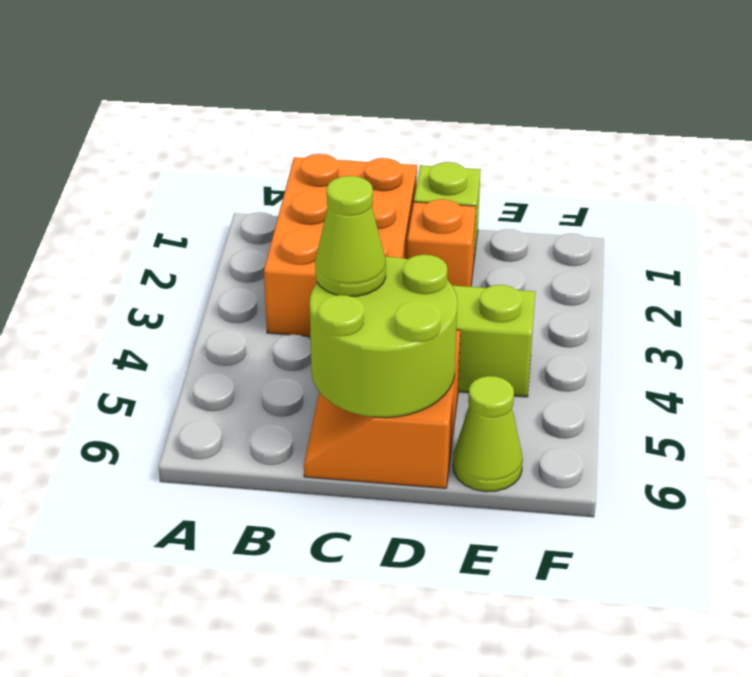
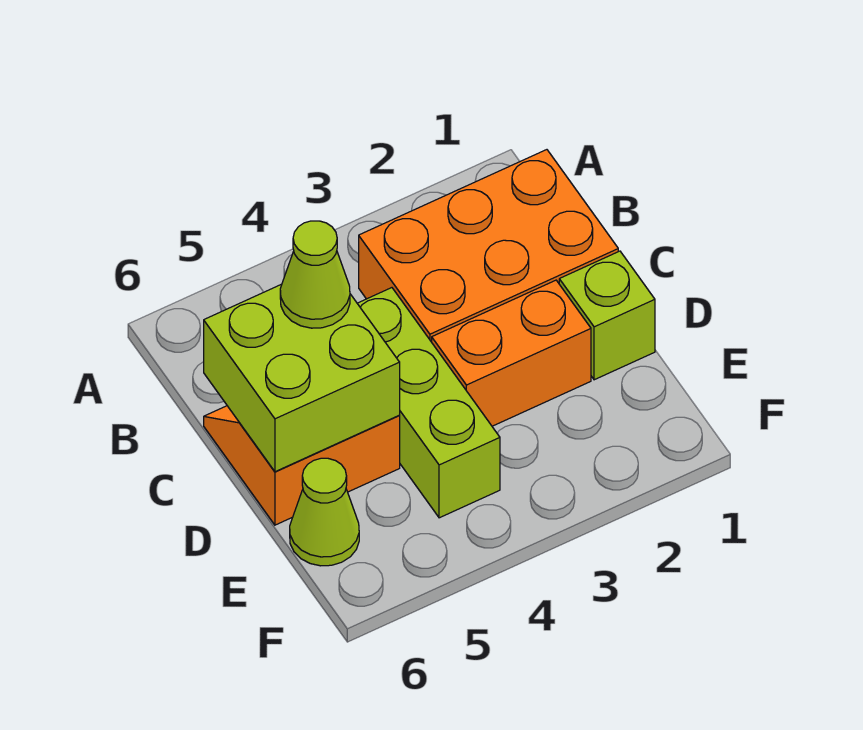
lime 2x2 round brick [309,255,457,418] -> lime 2x2 brick [204,284,400,472]
orange 1x1 brick [407,199,476,287] -> orange 1x2 brick [432,280,591,426]

